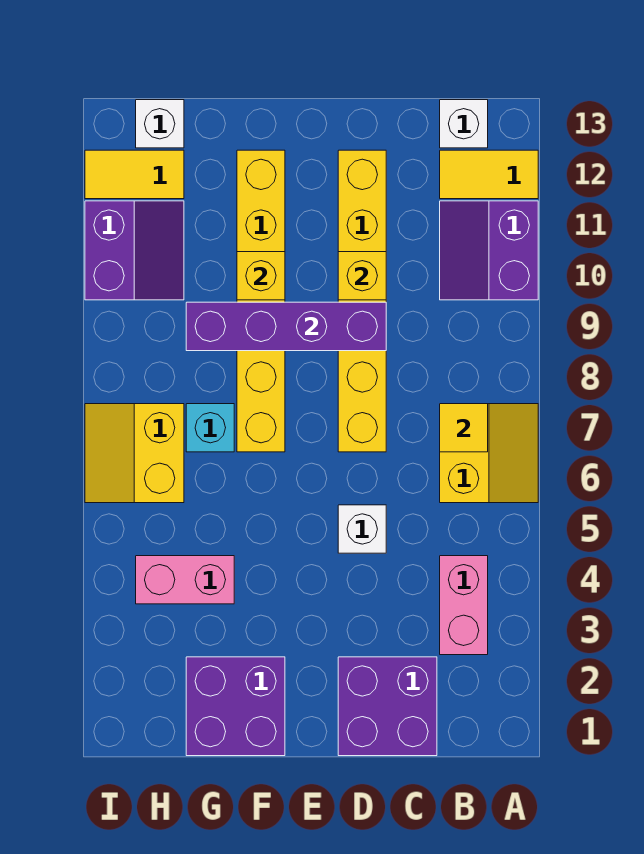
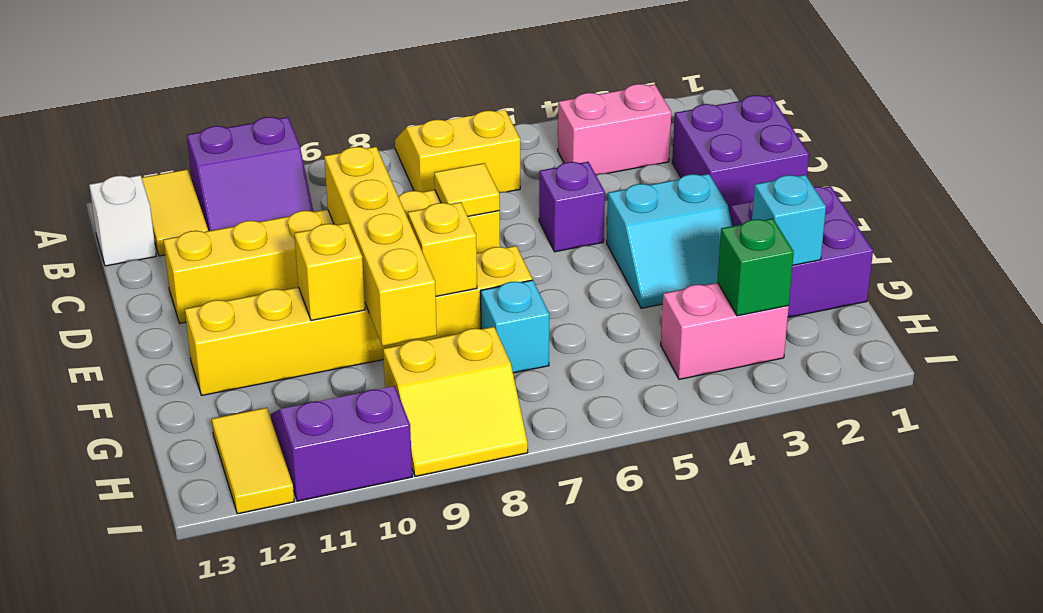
yellow 1x1 tile [440,404,488,452] -> yellow 1x1 tile moved to [434,163,500,216]
white 1x1 brick [338,505,386,553] -> purple 1x1 brick [539,162,605,252]
purple 1x4 brick [186,302,386,351] -> yellow 1x4 brick [324,147,437,346]
yellow 1x1 brick [338,252,386,300] -> yellow 1x1 brick moved to [408,202,477,296]
none -> cyan 2x2 slope [607,174,732,308]
none -> cyan 1x1 brick [752,175,826,265]
pink 1x2 brick [136,556,234,604] -> pink 1x2 brick turned to [661,283,789,379]
none -> green 1x1 brick [717,218,794,316]
yellow 2x2 slope [85,404,184,503] -> yellow 2x2 slope moved to [383,327,528,476]
white 1x1 brick [136,100,184,148] -> none

